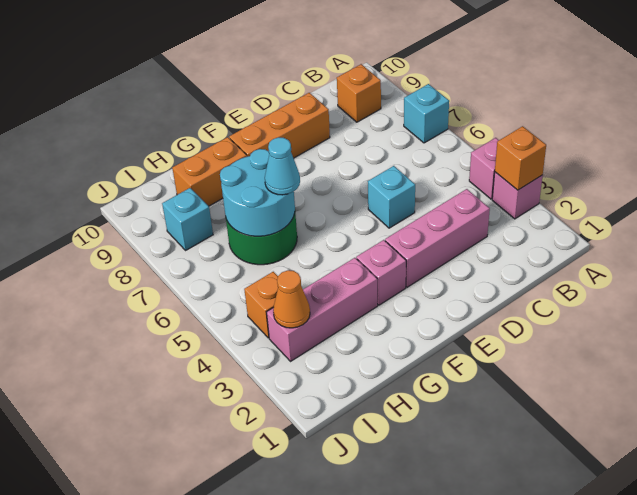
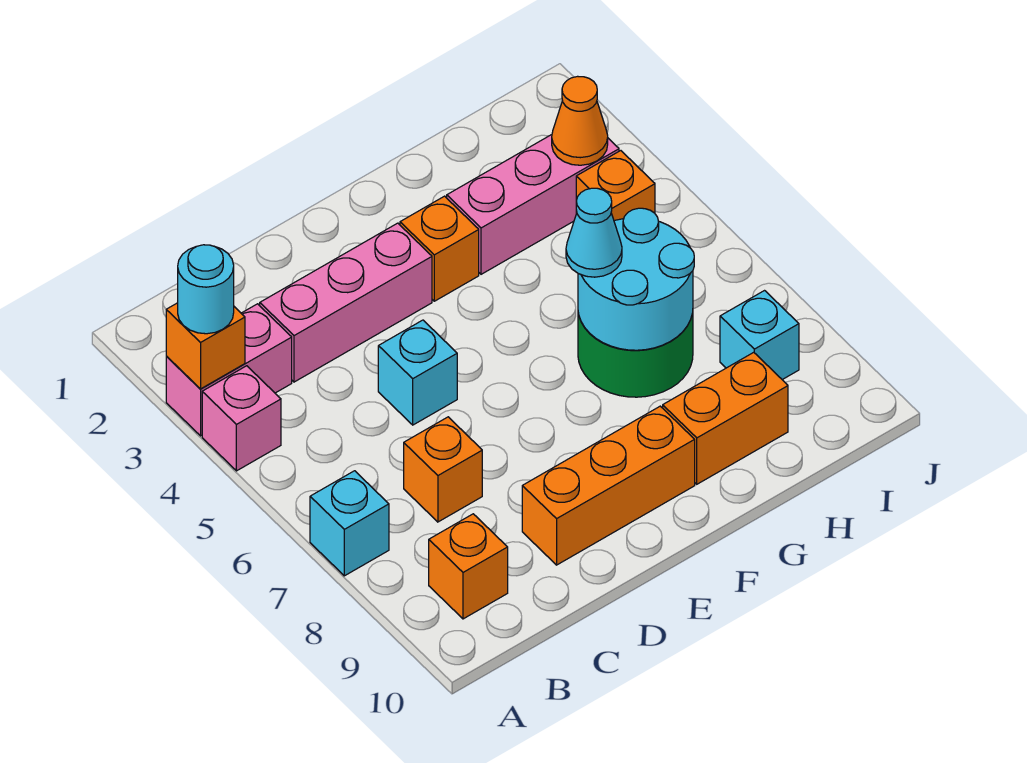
pink 1x1 brick [492,172,543,219] -> pink 1x2 brick [166,304,292,436]
none -> cyan 1x1 round brick [178,245,234,334]
none -> orange 1x1 brick [404,417,482,522]
pink 1x1 brick [356,240,406,305] -> orange 1x1 brick [400,196,479,301]

